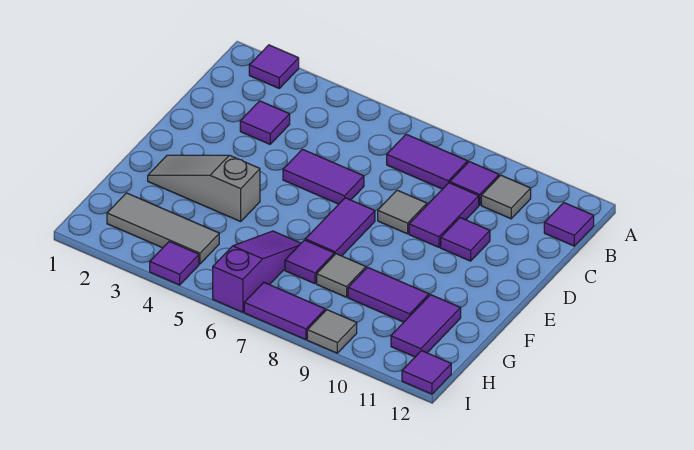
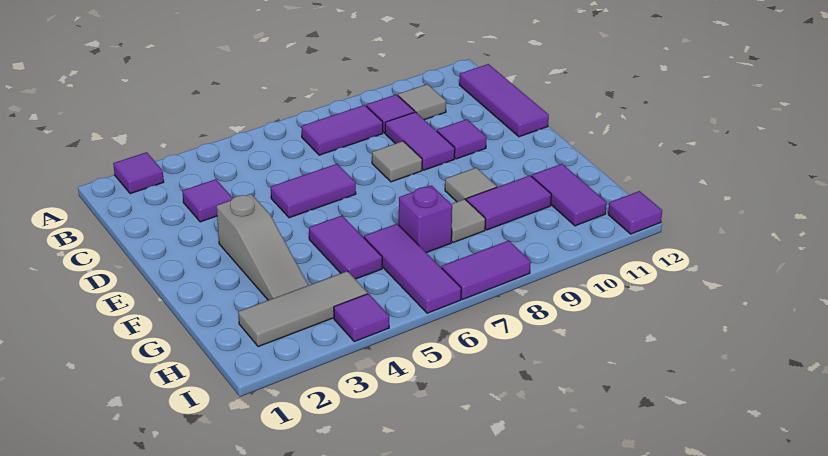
purple 1x1 tile [544,203,594,246] -> purple 1x3 tile [459,64,549,137]
purple 1x2 tile [305,198,375,256] -> purple 1x2 tile moved to [309,215,382,279]
grey 1x3 slope [148,155,260,222] -> grey 1x3 slope turned to [217,194,308,300]
purple 1x3 slope [213,231,301,312] -> purple 1x3 tile [364,224,461,313]
purple 1x1 tile [285,240,334,284] -> purple 1x1 brick [399,186,452,253]
grey 1x1 tile [307,310,357,353] -> grey 1x1 tile moved to [445,168,497,202]

